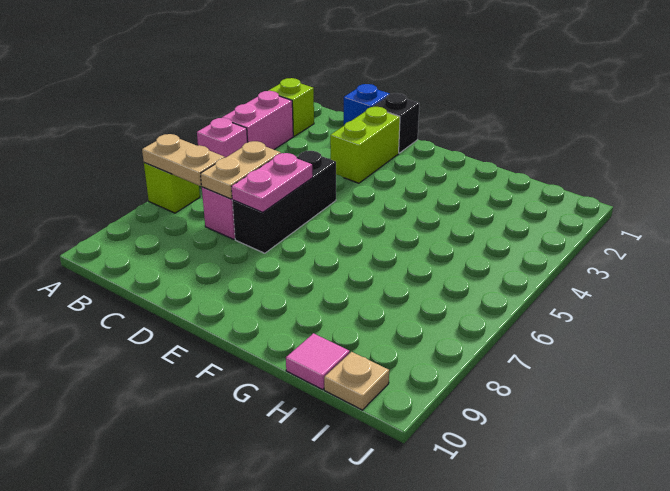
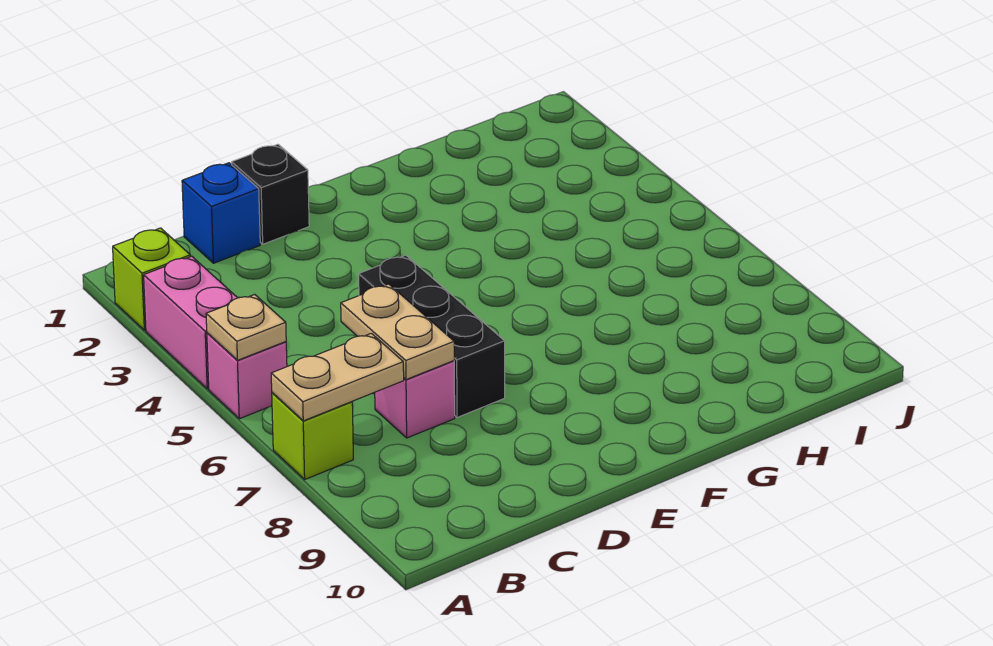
lime 1x2 brick [330,107,400,183] -> none
pink 1x2 plate [232,153,313,212] -> none
pink 1x1 tile [286,333,350,390] -> none
tan 1x1 plate [324,352,389,410] -> tan 1x1 plate moved to [206,295,286,360]

